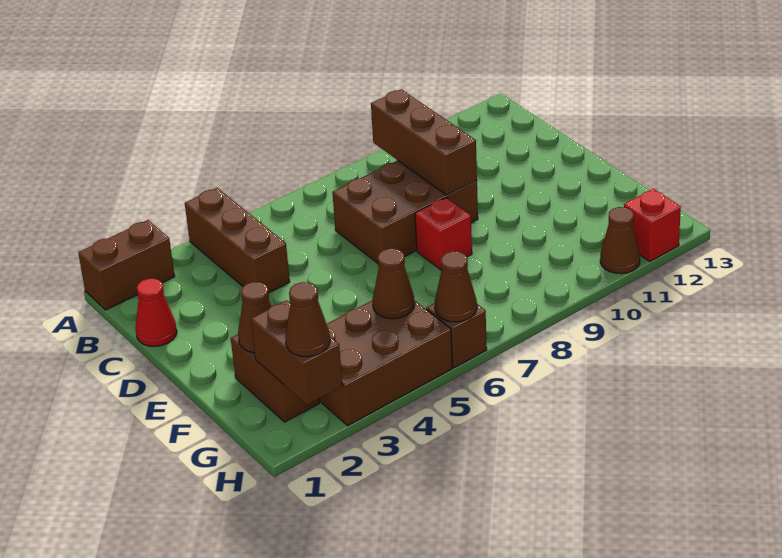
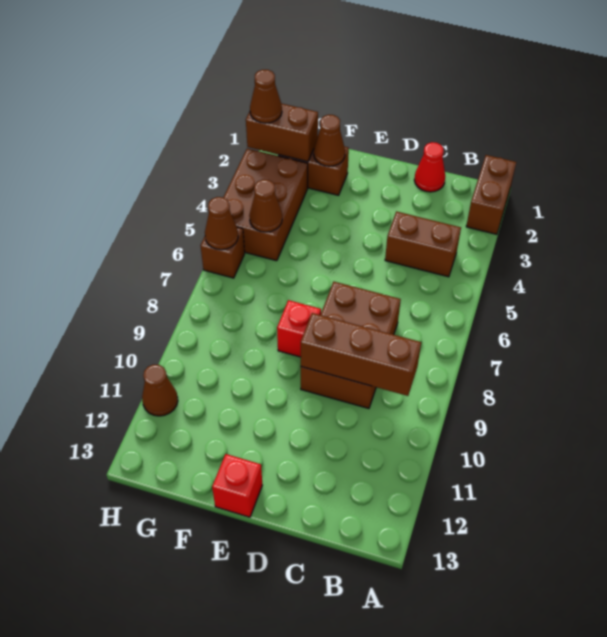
brown 1x3 brick [185,188,290,293] -> brown 1x2 brick [385,211,461,277]
red 1x1 brick [624,189,681,261] -> red 1x1 brick moved to [212,454,262,517]

